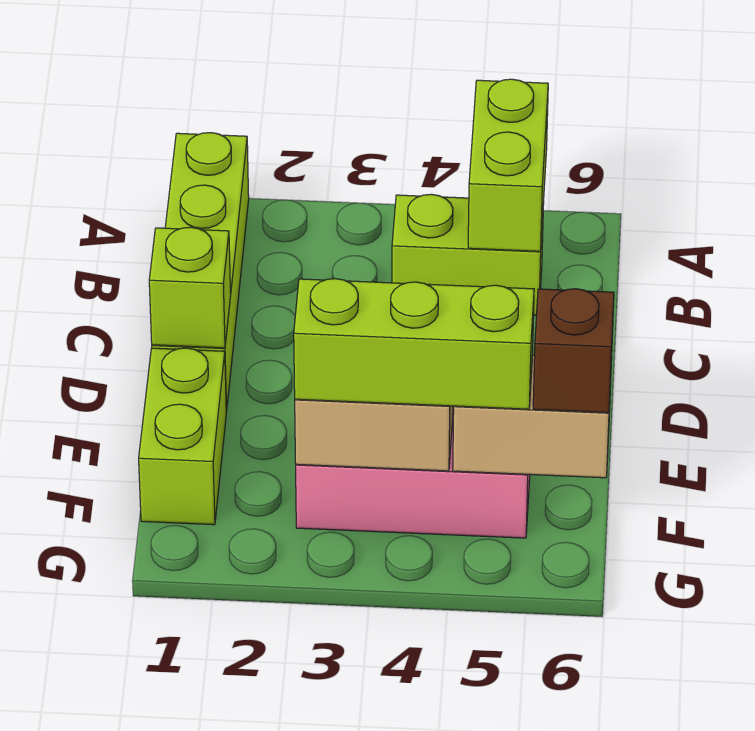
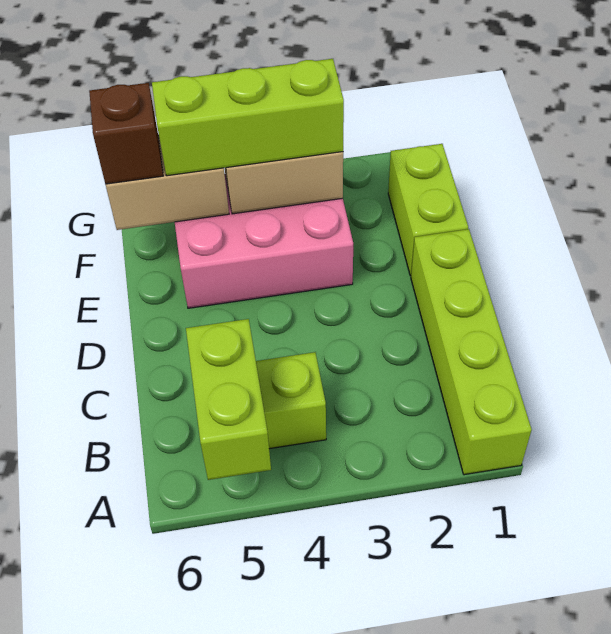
lime 1x1 brick [149,227,231,348] -> none

